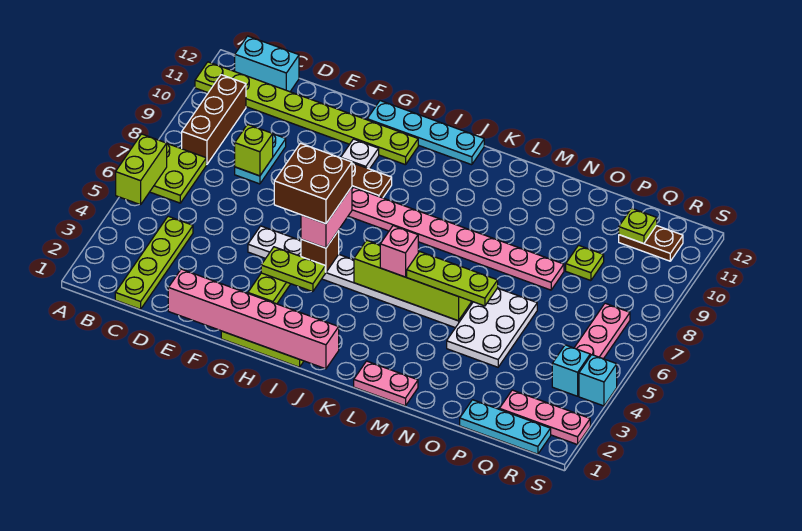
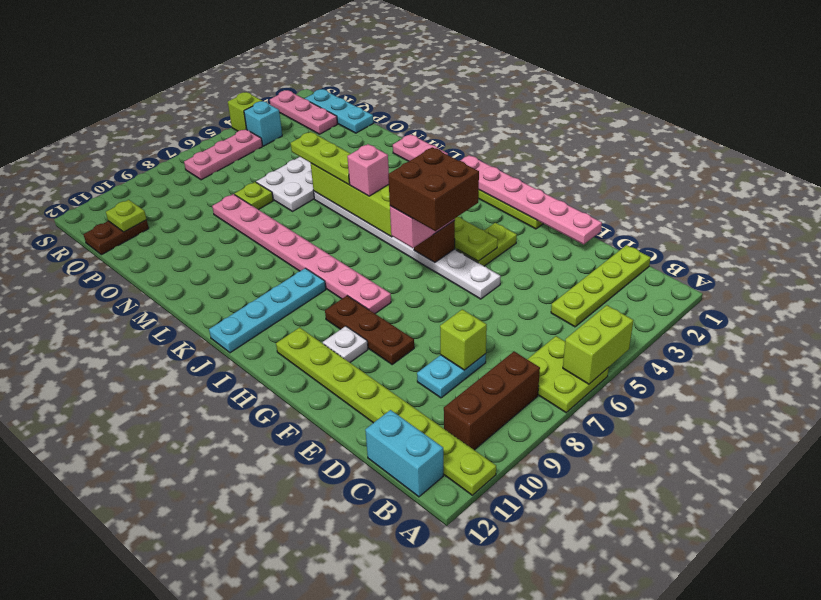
pink 1x6 brick [168,269,339,369] -> pink 1x6 plate [460,155,602,244]
cyan 1x4 plate [367,101,484,165] -> cyan 1x4 plate turned to [209,268,326,353]
lime 1x1 plate [566,245,604,281] -> lime 1x1 plate moved to [235,182,273,210]
brown 1x2 plate [619,226,683,261] -> brown 1x2 plate turned to [83,220,149,255]
cyan 1x1 brick [579,355,617,406] -> lime 1x1 brick [228,92,262,131]

